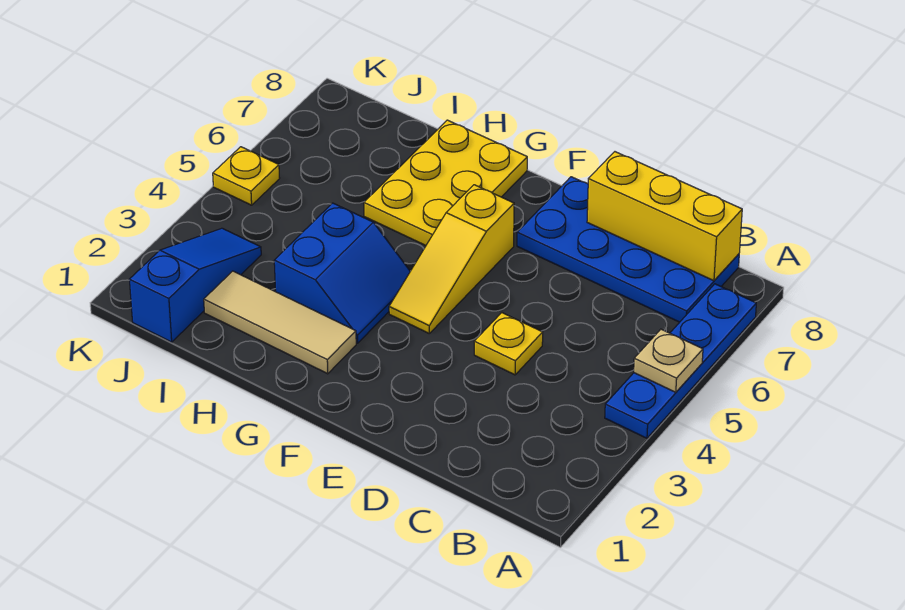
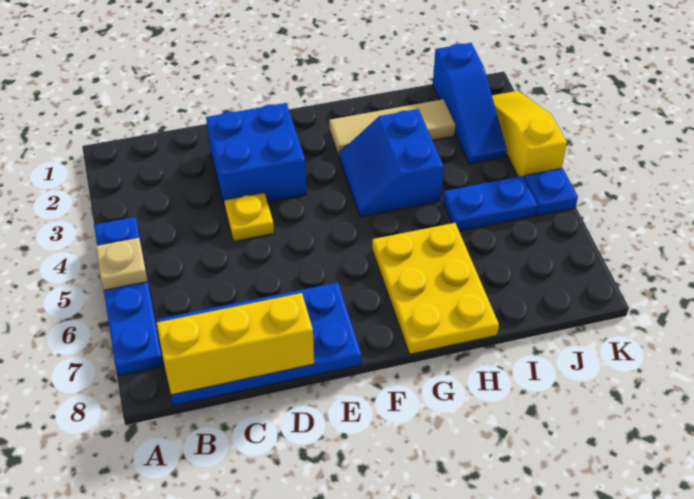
none -> blue 2x2 brick [206,103,307,207]
yellow 1x3 slope [389,185,514,333] -> yellow 1x3 slope moved to [492,91,567,178]
none -> blue 1x2 plate [443,176,537,231]
yellow 1x1 plate [213,147,280,205] -> blue 1x1 plate [524,168,578,215]

